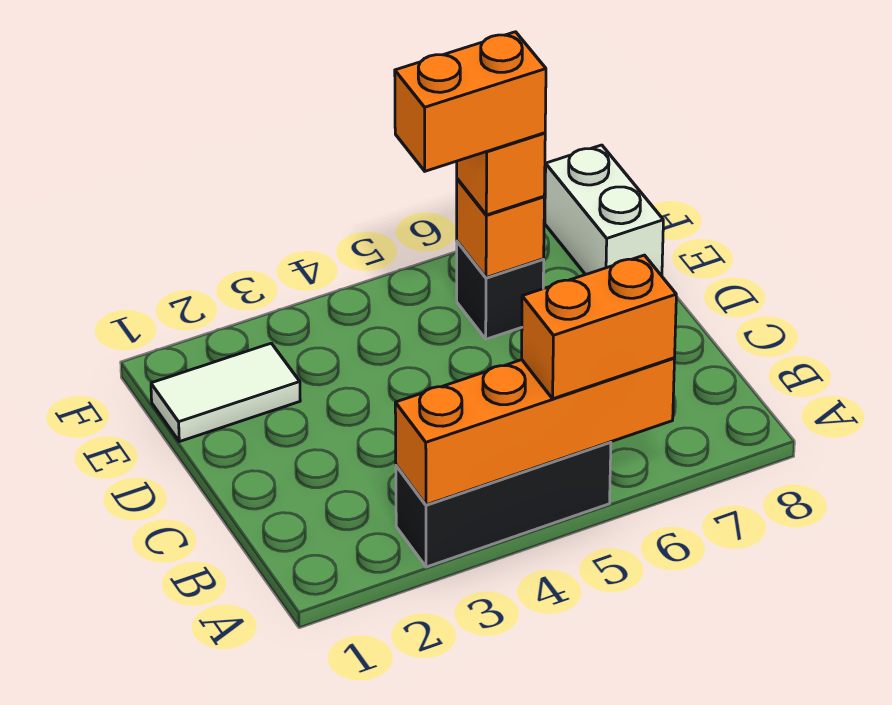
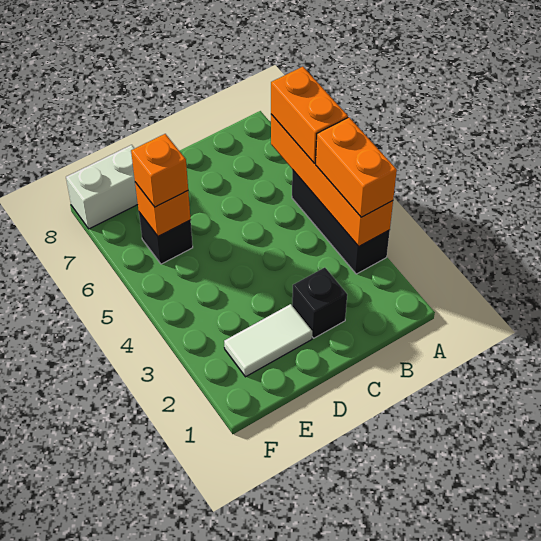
none -> black 1x1 brick [292,268,347,338]
white 1x2 tile [151,343,300,442] -> white 1x2 tile turned to [224,304,312,377]
orange 1x2 brick [395,32,546,171] -> orange 1x2 brick moved to [316,117,397,217]

